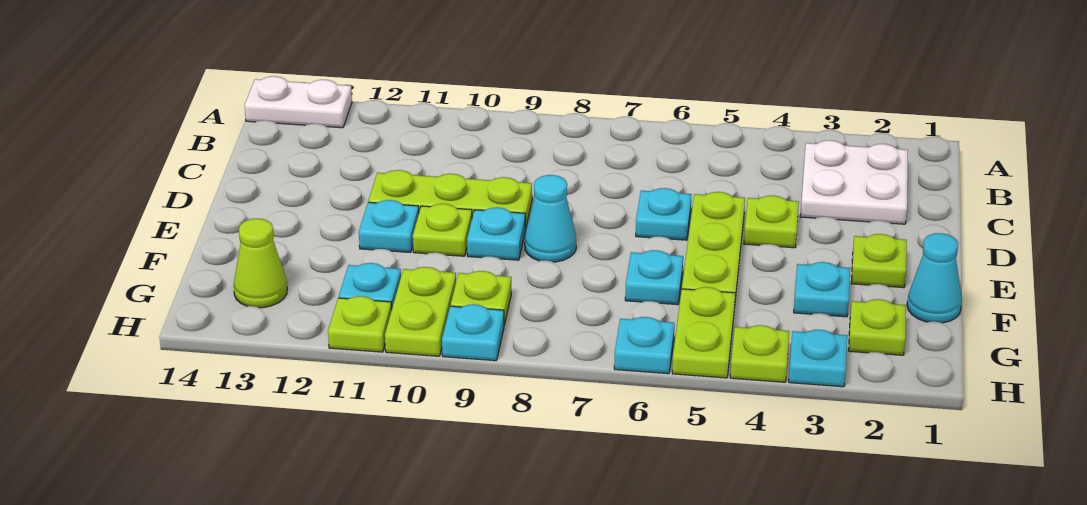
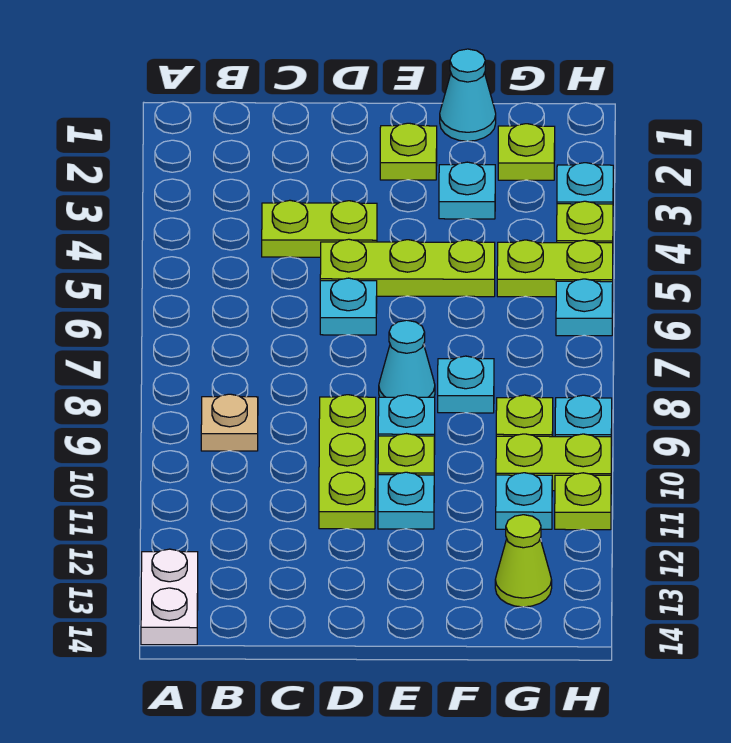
white 2x2 plate [800,140,908,224] -> none
none -> tan 1x1 plate [201,394,258,451]
lime 1x1 plate [744,195,799,248] -> lime 1x2 plate [262,200,377,257]
cyan 1x1 plate [625,250,683,305] -> cyan 1x1 plate moved to [438,356,494,413]

